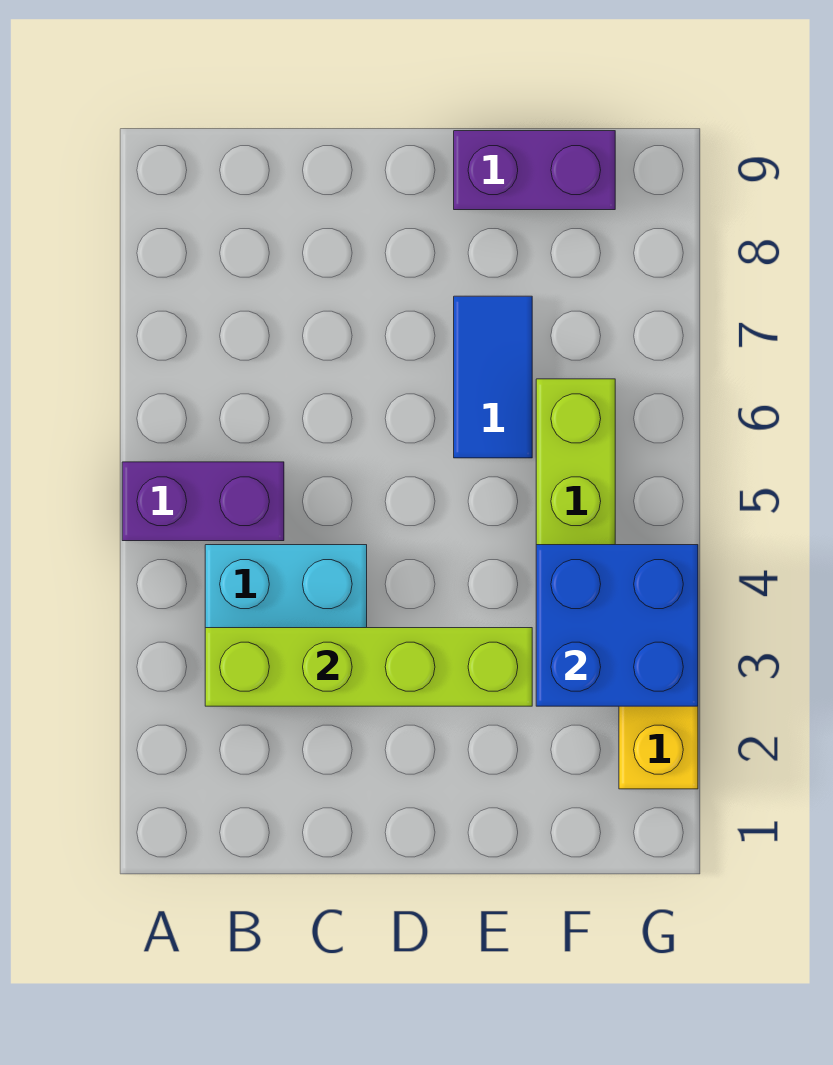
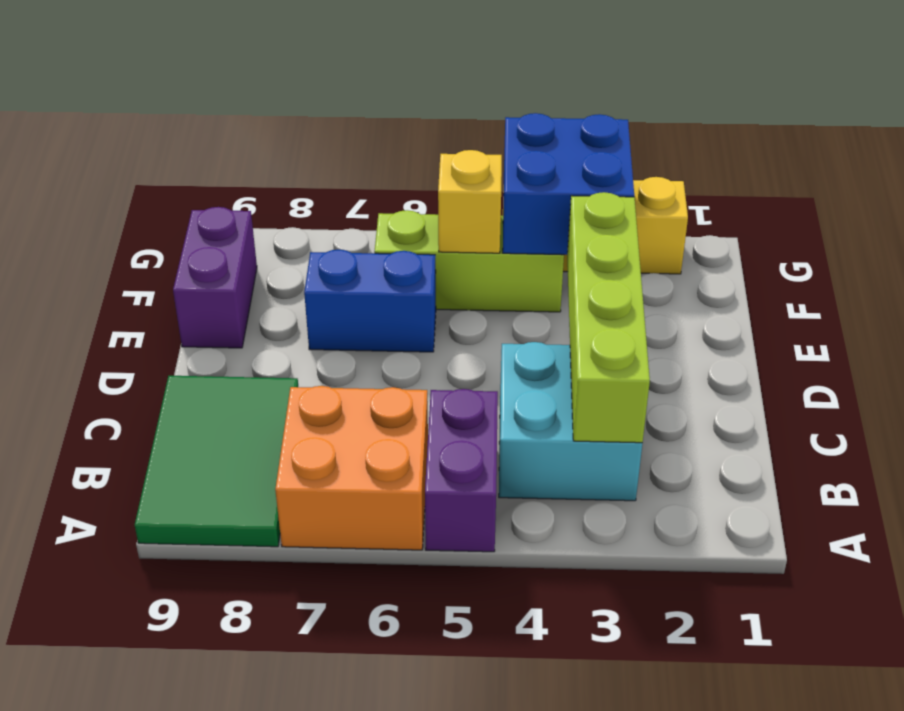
none -> orange 2x2 brick [275,386,428,550]
none -> green 2x3 tile [135,376,298,547]
blue 1x2 tile [454,296,532,458] -> blue 1x2 brick [304,250,436,352]
none -> yellow 1x1 brick [438,150,502,253]

